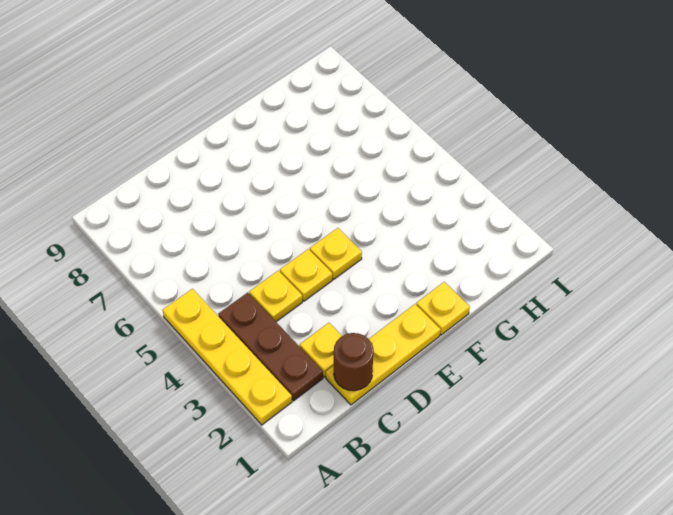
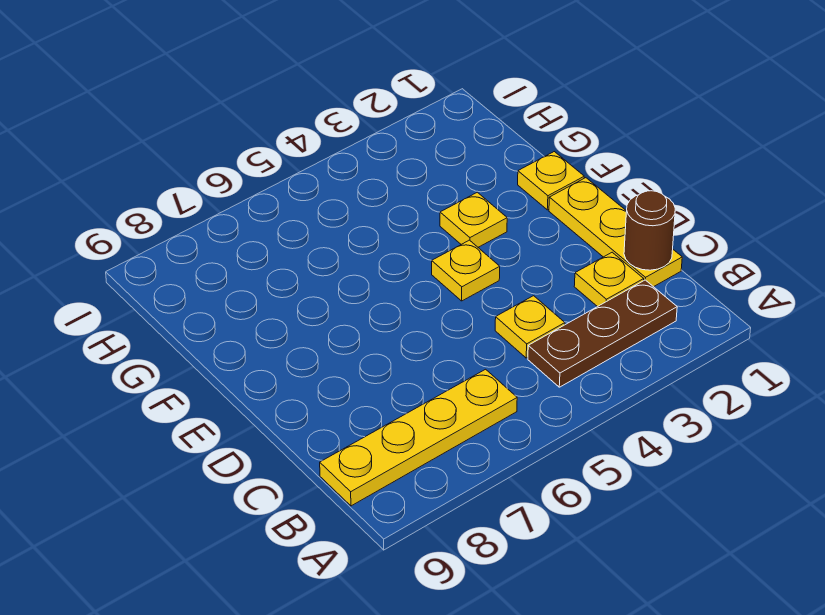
yellow 1x4 plate [163,289,292,425] -> yellow 1x4 plate moved to [320,369,517,506]
yellow 1x1 plate [280,249,332,301] -> yellow 1x1 plate moved to [440,192,507,247]

